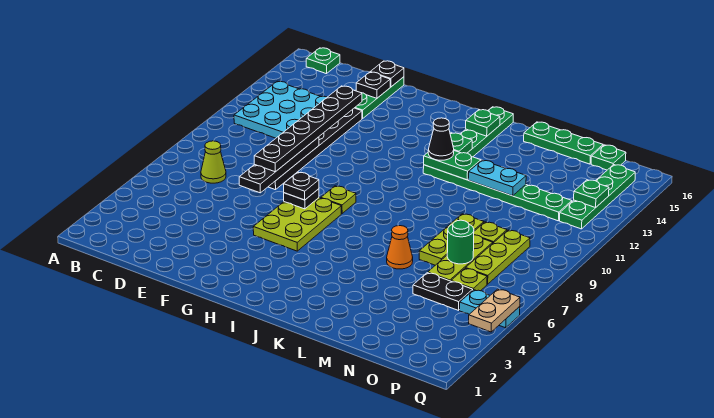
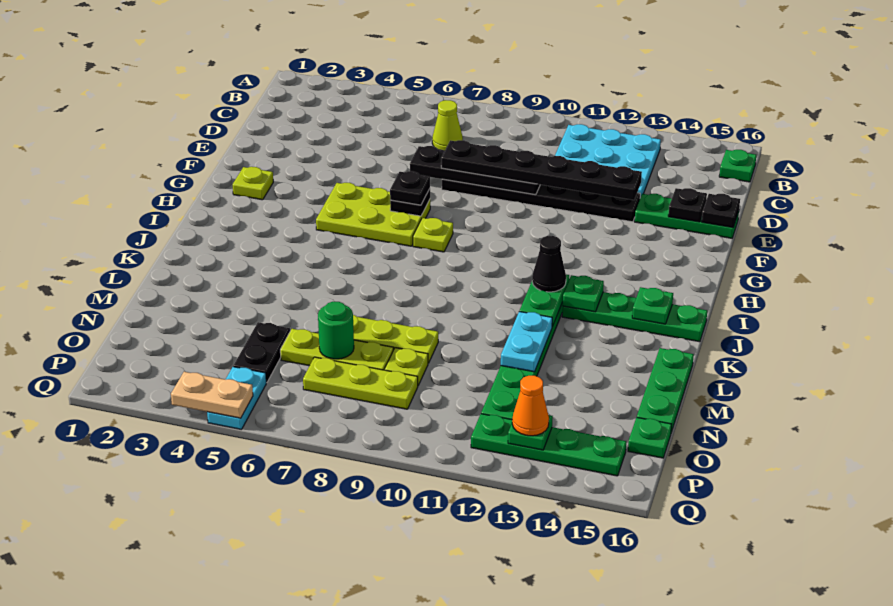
orange 1x1 cone [387,226,413,269] -> orange 1x1 cone moved to [512,376,549,436]
lime 1x1 plate [451,268,487,291] -> lime 1x1 plate moved to [233,167,273,200]

